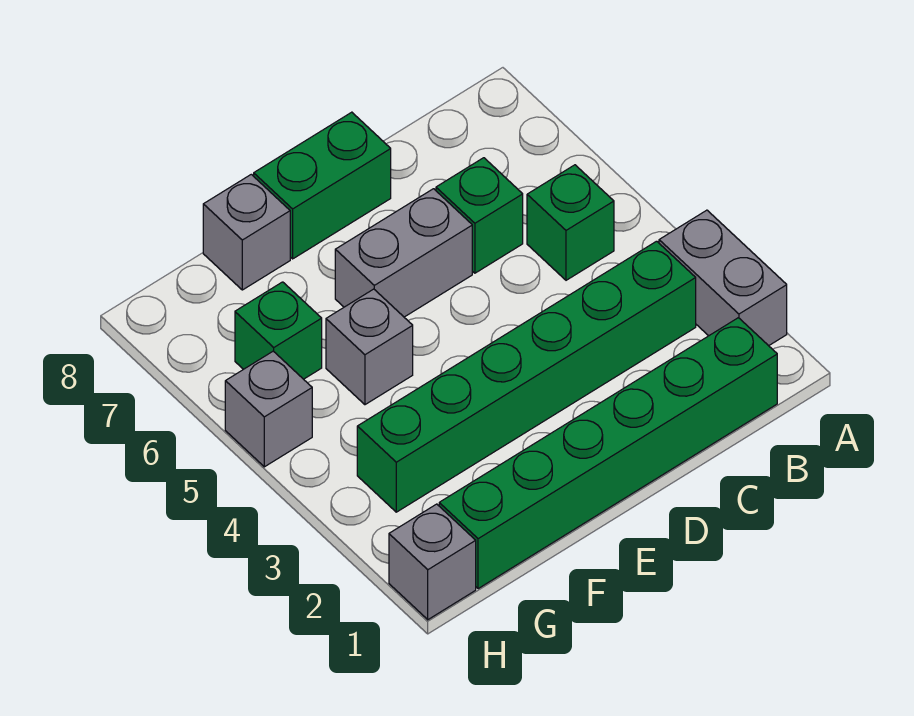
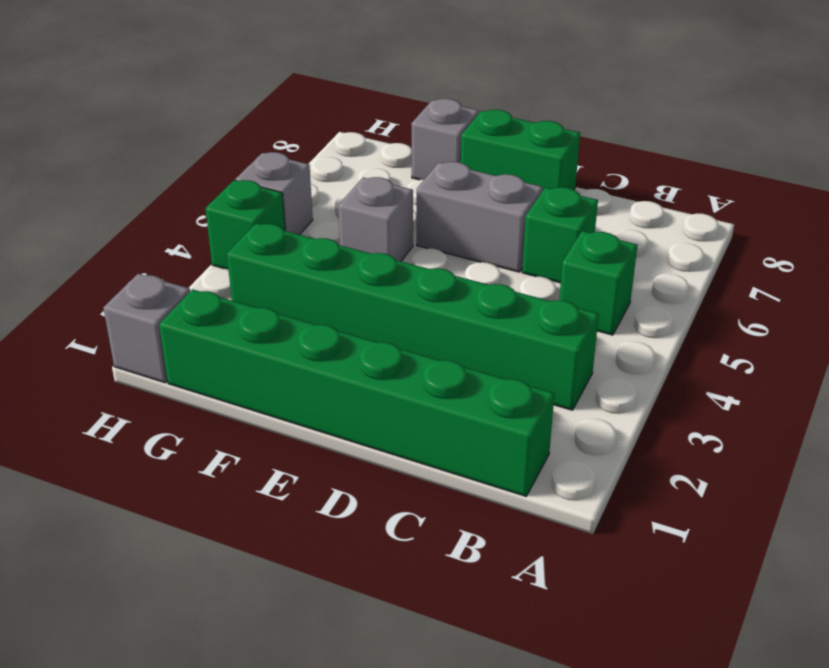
grey 1x2 brick [659,210,787,346] -> none
green 1x1 brick [235,282,322,379] -> green 1x1 brick moved to [206,180,285,269]

